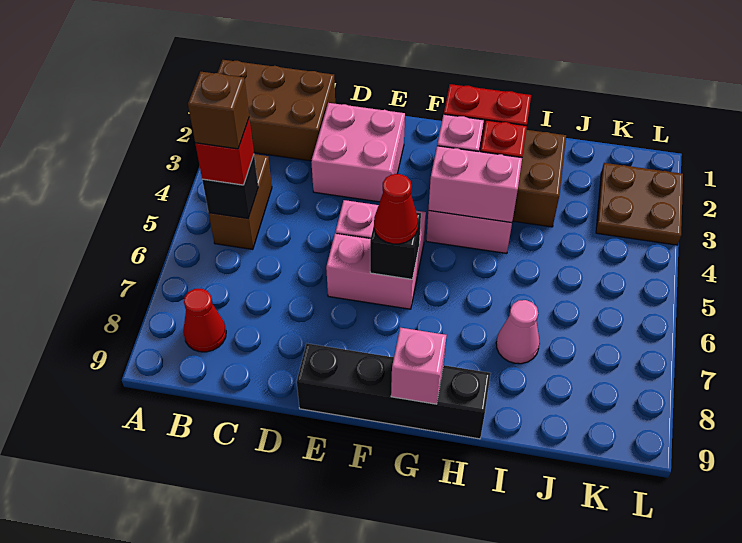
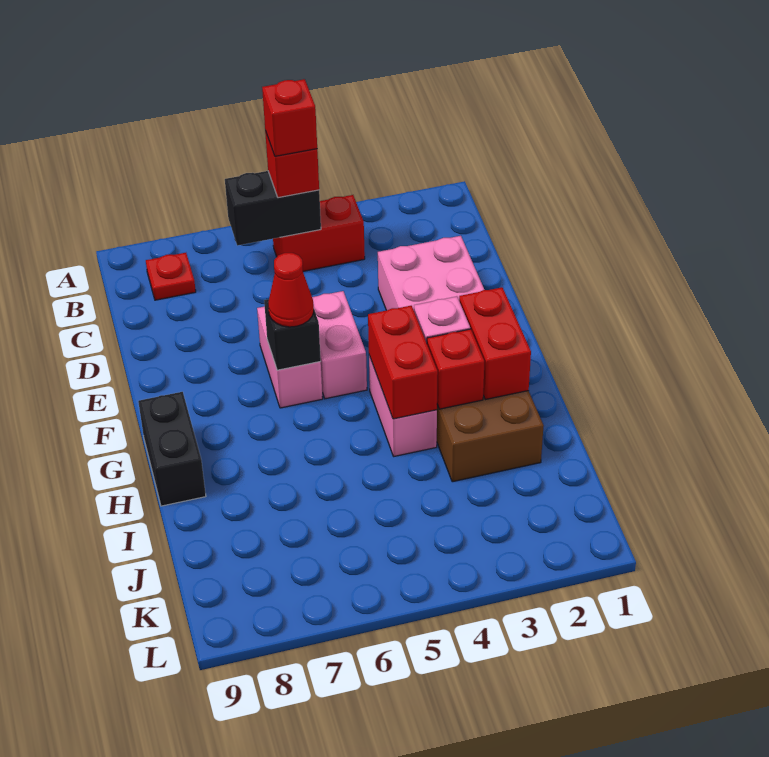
brown 2x3 brick [217,60,335,161] -> none
brown 1x2 brick [209,154,272,249] -> red 1x2 brick [273,195,365,271]
black 1x1 brick [202,155,258,218] -> black 1x2 brick [225,171,321,246]
brown 1x1 brick [188,72,249,149] -> red 1x1 brick [262,79,317,156]
red 1x1 cone [183,289,226,352] -> red 1x1 plate [146,253,196,300]
black 1x4 brick [297,343,491,439] -> black 1x2 brick [138,392,206,506]
pink 1x2 brick [428,146,522,223] -> red 1x2 brick [368,306,438,419]
pink 1x1 brick [391,328,446,404] -> none
pink 1x1 cone [496,300,540,364] -> none
brown 2x2 plate [596,163,683,245] -> none

